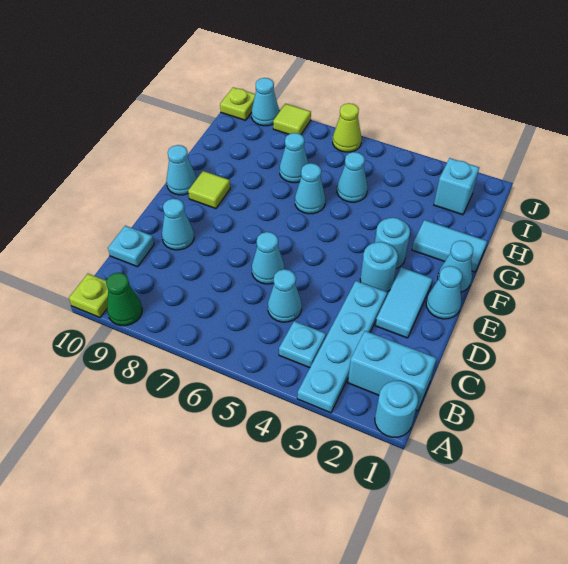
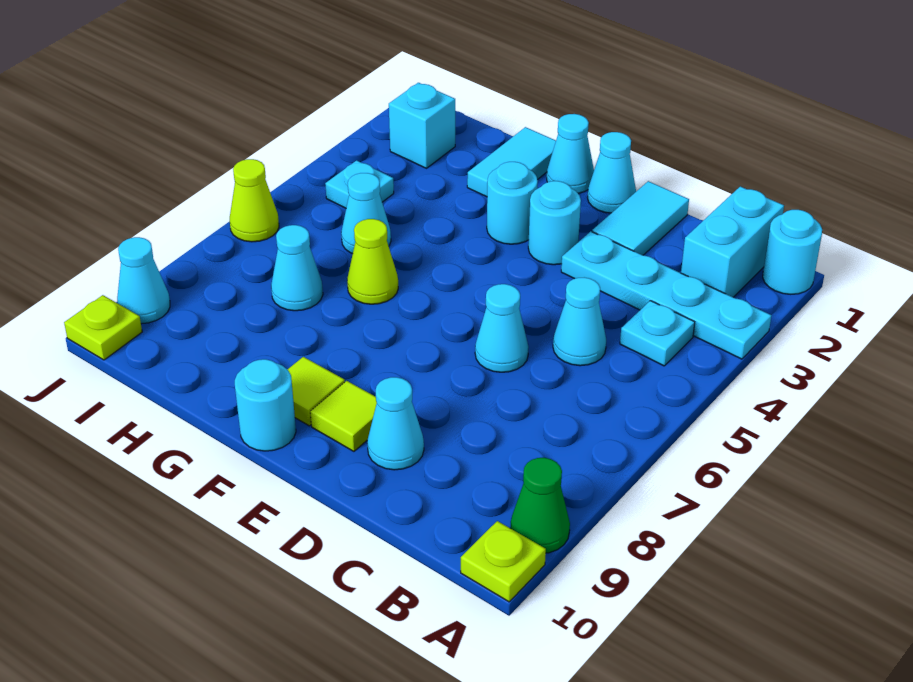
cyan 1x1 plate [108,226,154,267] -> cyan 1x1 plate moved to [325,160,394,208]
cyan 1x2 tile [375,267,433,338] -> cyan 1x2 tile turned to [592,181,689,255]
cyan 1x1 cone [166,145,197,195] -> cyan 1x1 round brick [235,359,296,451]
cyan 1x1 cone [295,163,326,214] -> lime 1x1 cone [347,219,398,304]
lime 1x1 tile [273,104,311,135] -> lime 1x1 tile moved to [310,381,377,451]

